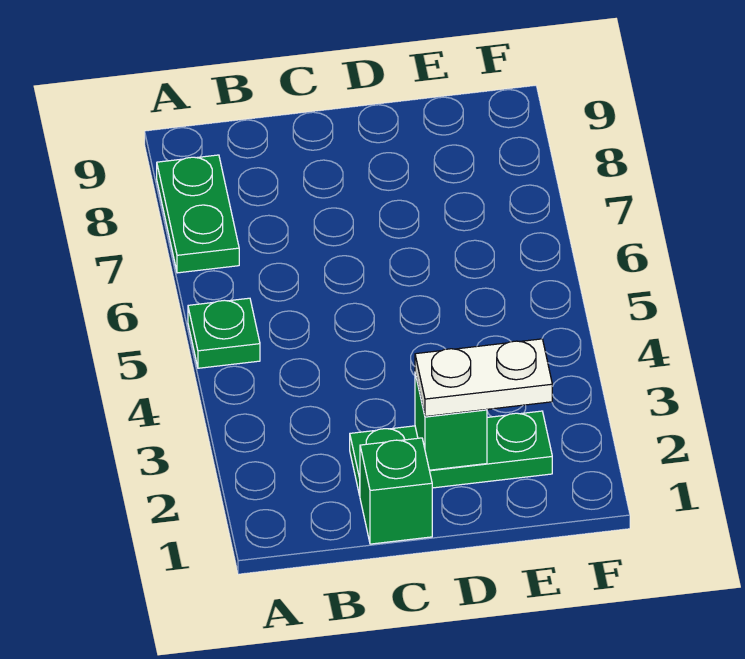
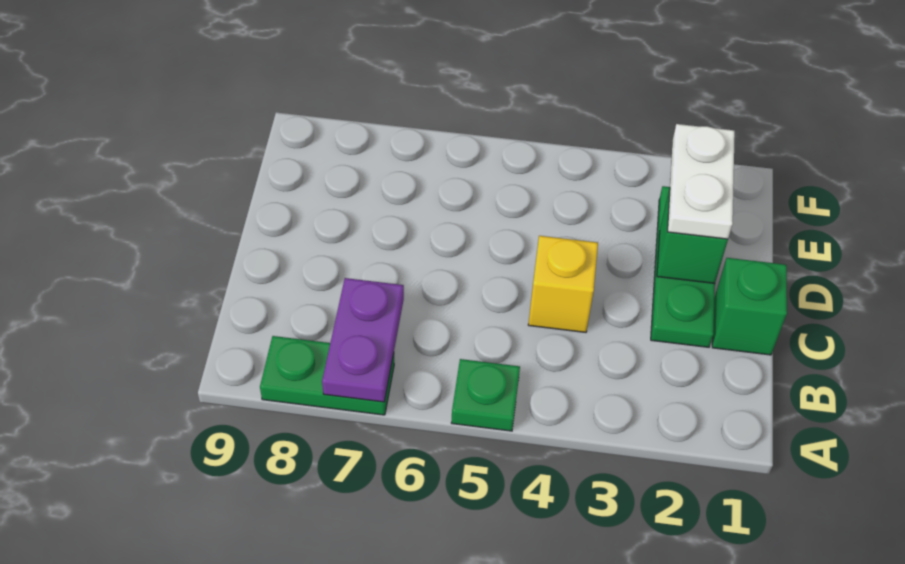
none -> purple 1x2 plate [322,278,404,402]
none -> yellow 1x1 brick [528,236,598,332]

